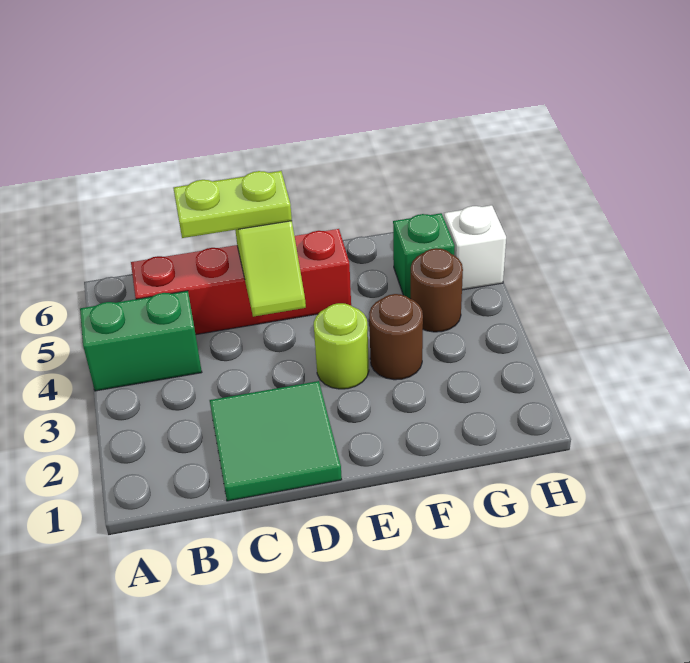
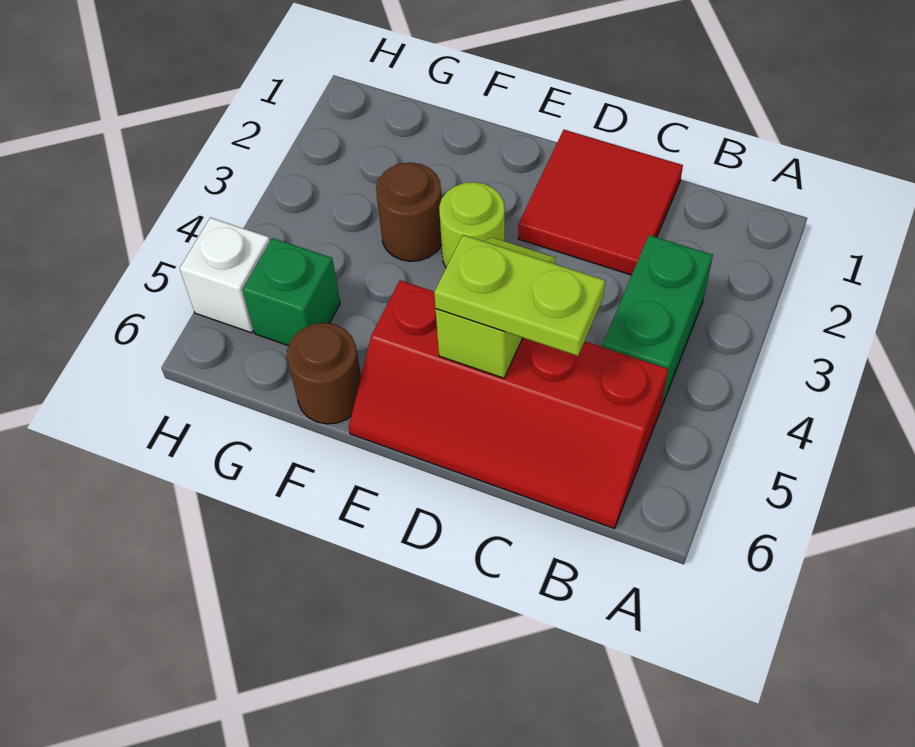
green 1x2 brick [80,291,202,391] -> green 1x2 brick turned to [603,235,713,408]
green 2x2 tile [210,381,342,501] -> red 2x2 tile [518,130,683,275]
brown 1x1 round brick [411,248,463,332] -> brown 1x1 round brick moved to [287,323,361,424]

